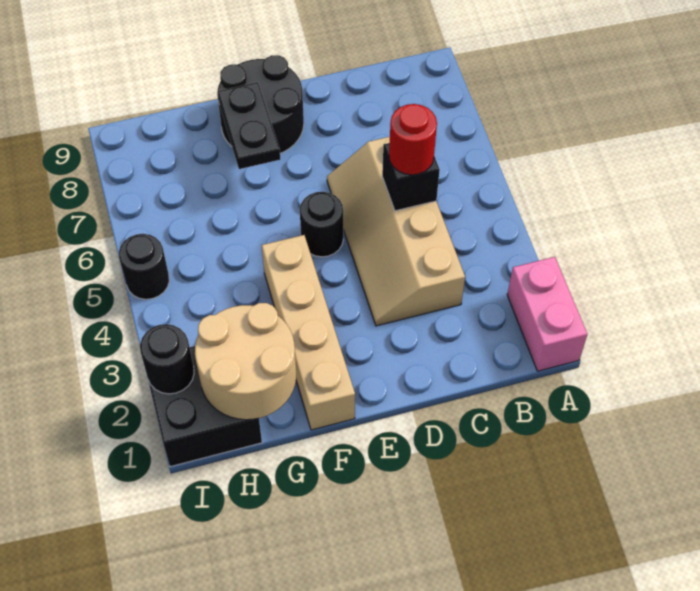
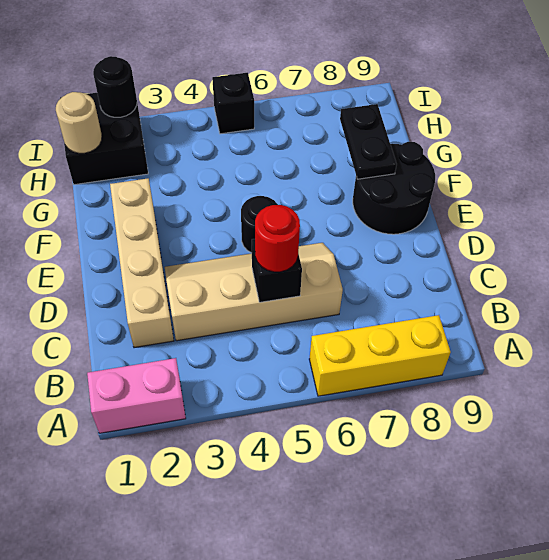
none -> yellow 1x3 brick [309,315,451,396]
tan 1x4 brick [262,235,355,430] -> tan 1x4 brick turned to [110,178,174,348]
black 1x2 plate [217,82,280,169] -> black 1x2 plate turned to [340,104,397,179]
tan 2x2 round brick [195,303,296,420] -> tan 1x1 round brick [56,92,102,153]
black 1x1 round brick [119,234,169,299] -> black 1x1 brick [212,73,254,134]

